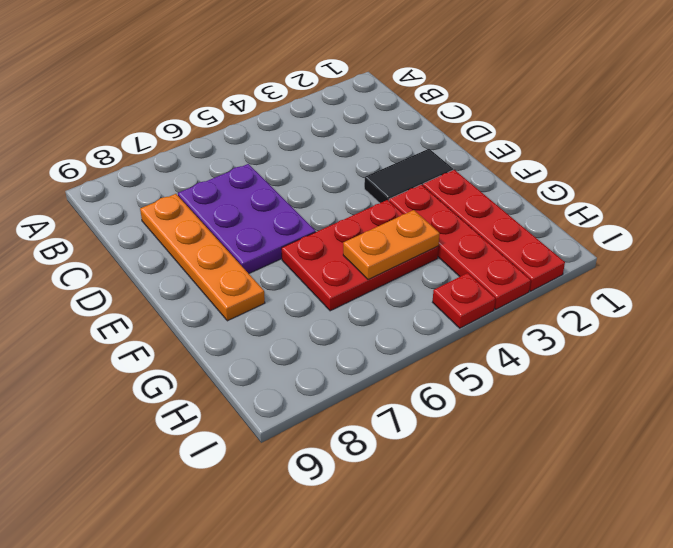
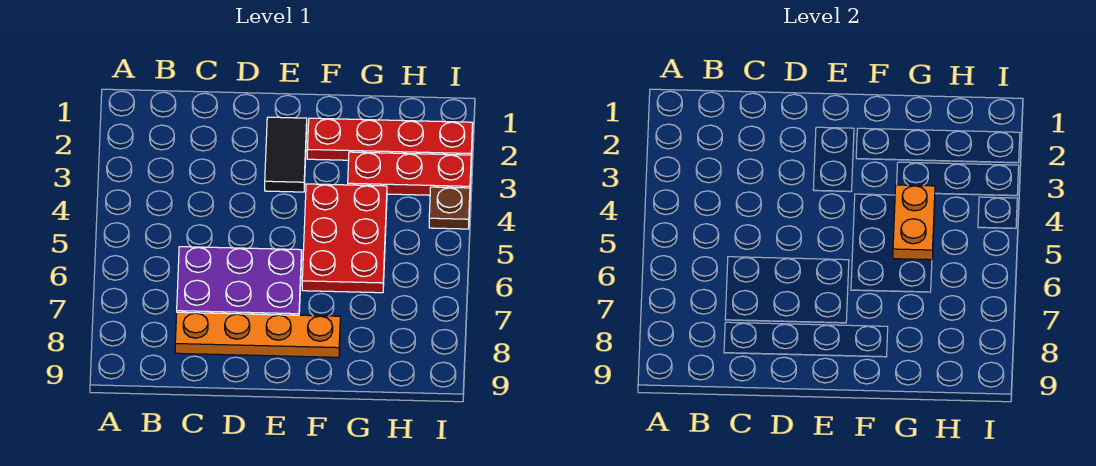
red 1x4 plate [389,185,531,309] -> red 1x3 plate [348,152,471,195]
red 1x1 plate [433,273,496,328] -> brown 1x1 plate [429,187,470,229]

